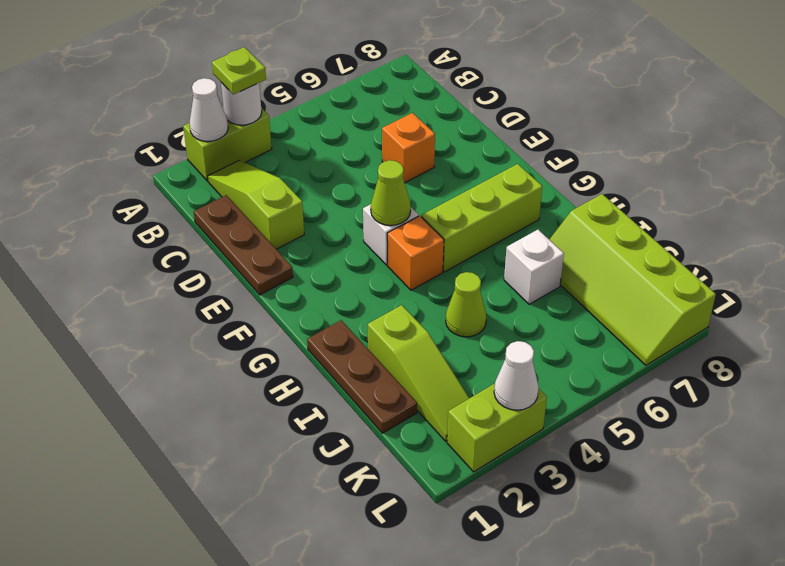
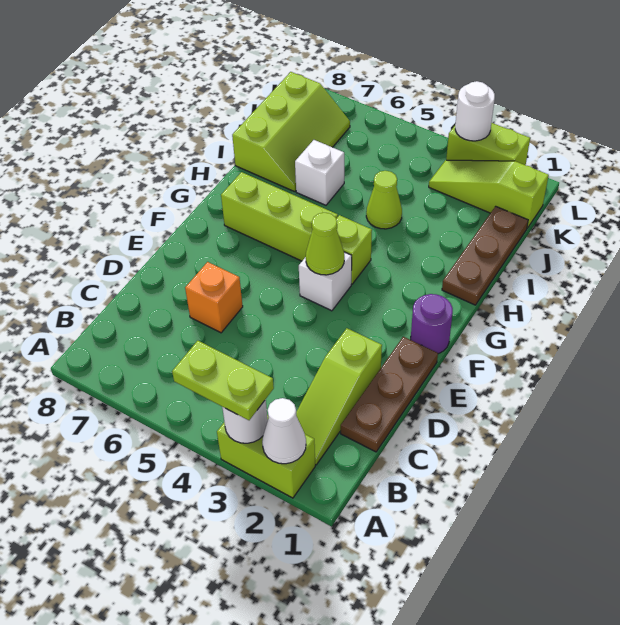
lime 1x1 plate [212,47,266,95] -> lime 1x2 plate [172,341,274,420]
none -> purple 1x1 round brick [411,294,453,354]
orange 1x1 brick [387,216,444,290] -> lime 1x1 brick [336,215,372,284]
lime 1x3 slope [368,305,469,441] -> lime 1x3 slope turned to [429,160,549,228]
lime 2x4 slope [549,194,716,365] -> lime 2x3 slope [232,72,350,192]
white 1x1 cone [494,341,539,410] -> white 1x1 round brick [455,81,495,141]

